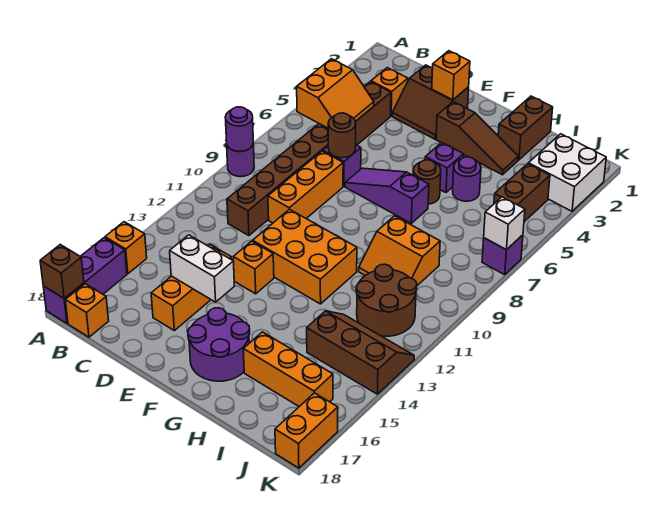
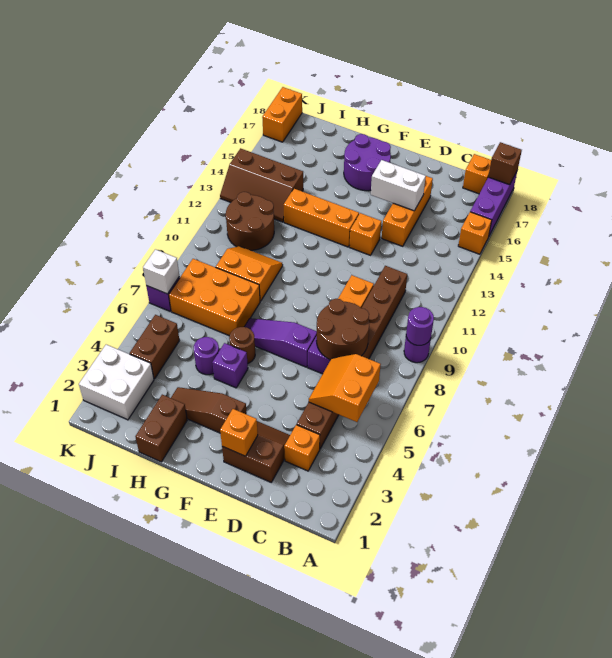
brown 1x1 round brick [328,113,356,158] -> brown 2x2 round brick [317,299,369,360]
purple 1x3 slope [345,168,429,223] -> purple 1x3 slope turned to [244,318,317,367]
orange 2x3 brick [253,209,357,304] -> orange 2x3 brick moved to [169,259,260,336]
orange 1x3 brick [243,332,333,407] -> orange 1x3 brick moved to [284,189,359,247]

